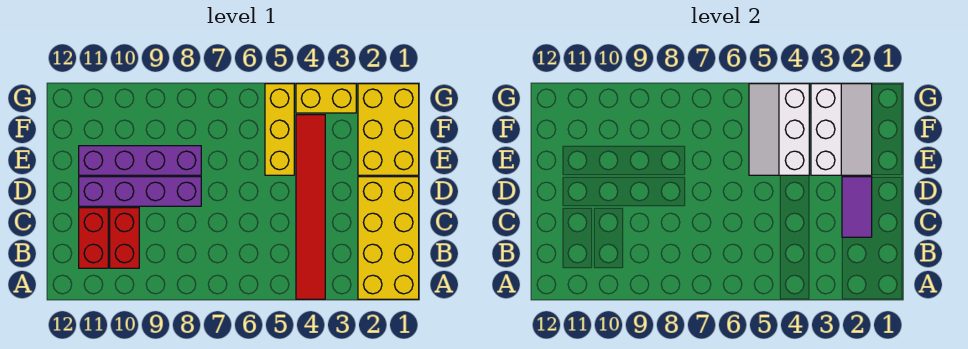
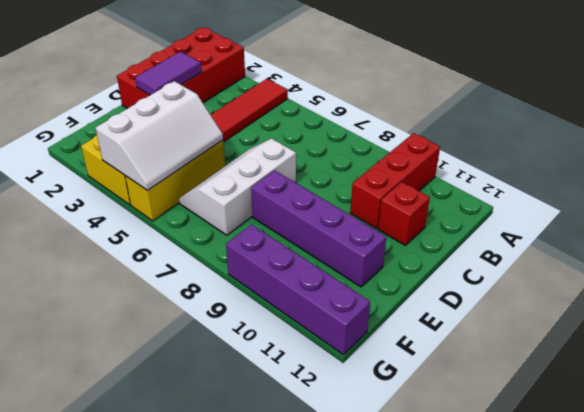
yellow 2x4 brick [358,177,419,299] -> red 2x4 brick [117,28,245,108]
red 1x2 brick [110,208,139,268] -> red 1x3 brick [350,133,440,228]
red 1x2 brick [79,208,108,268] -> red 1x1 brick [378,182,430,246]
purple 1x4 brick [79,177,201,206] -> purple 1x4 brick moved to [226,224,370,355]
yellow 2x3 brick [358,84,419,175] -> none
white 2x3 slope [811,84,872,175] -> white 2x3 slope moved to [179,139,296,235]

